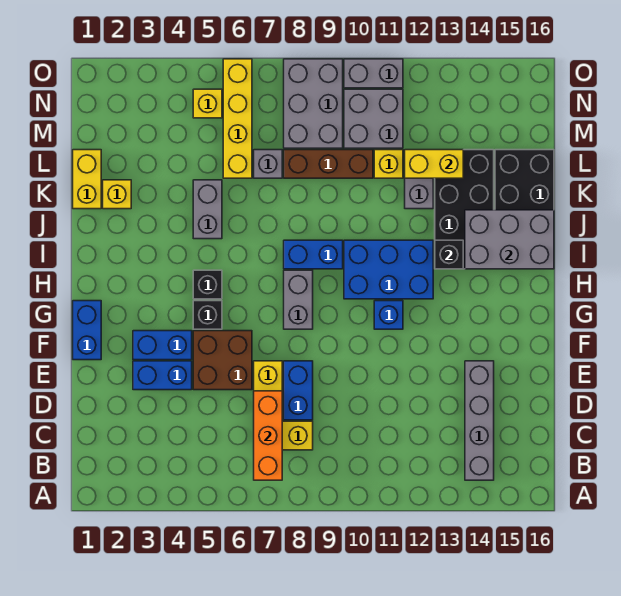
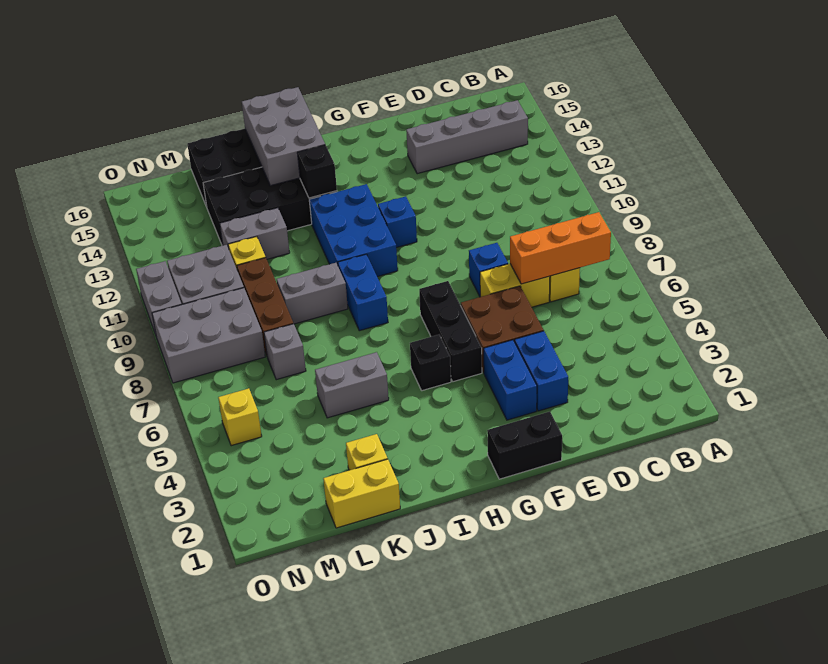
blue 1x2 brick [284,361,313,420] -> blue 1x1 brick [469,243,508,296]
blue 1x2 brick [73,301,101,360] -> black 1x2 brick [487,412,562,479]
black 1x1 brick [193,301,222,329] -> black 1x3 brick [419,281,482,382]
grey 1x2 brick [284,270,313,329] -> grey 1x2 brick moved to [277,263,348,324]
yellow 1x4 brick [223,59,252,178] -> none
yellow 1x2 brick [405,150,463,178] -> none

